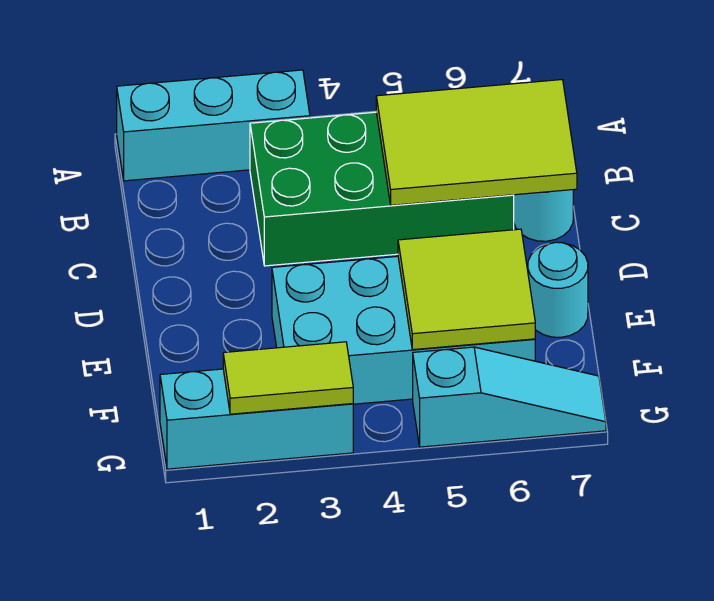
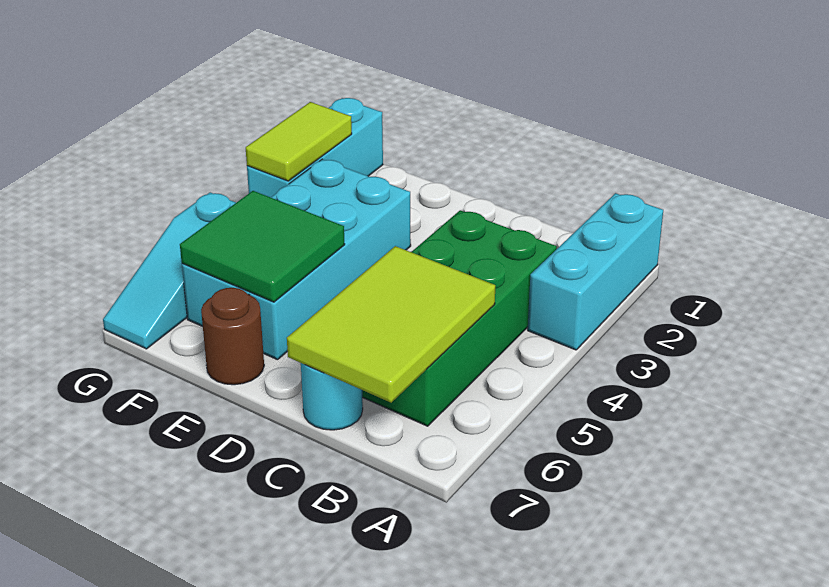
lime 2x2 tile [398,229,535,350] -> green 2x2 tile [180,191,345,302]
cyan 1x1 round brick [528,242,588,337] -> brown 1x1 round brick [201,288,264,385]

